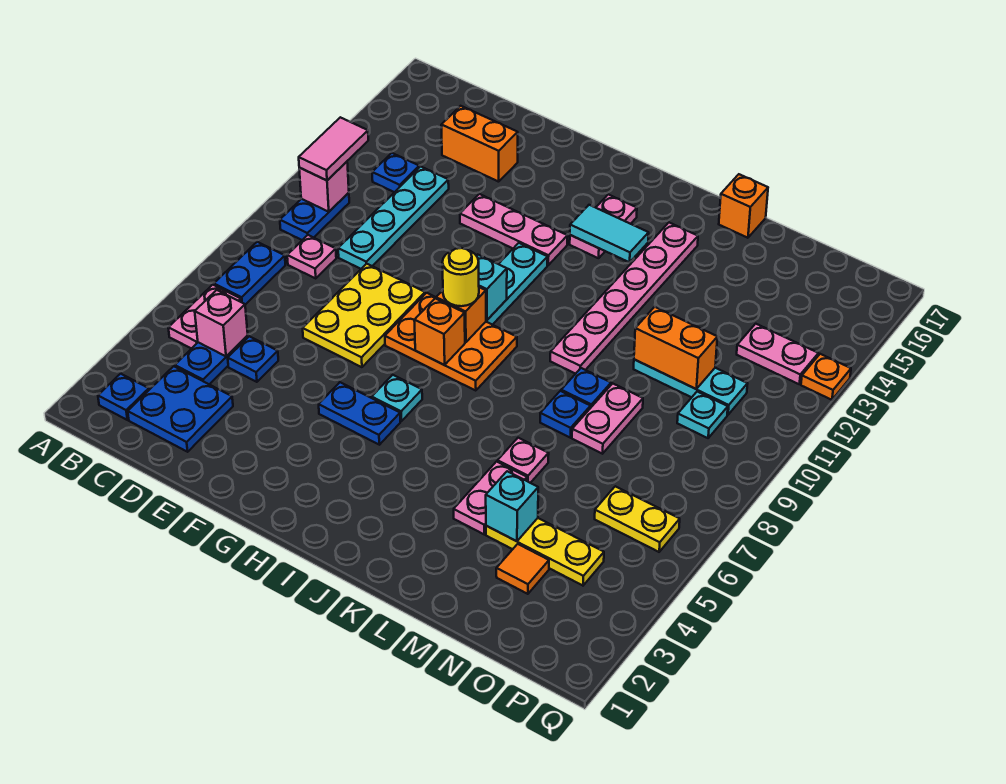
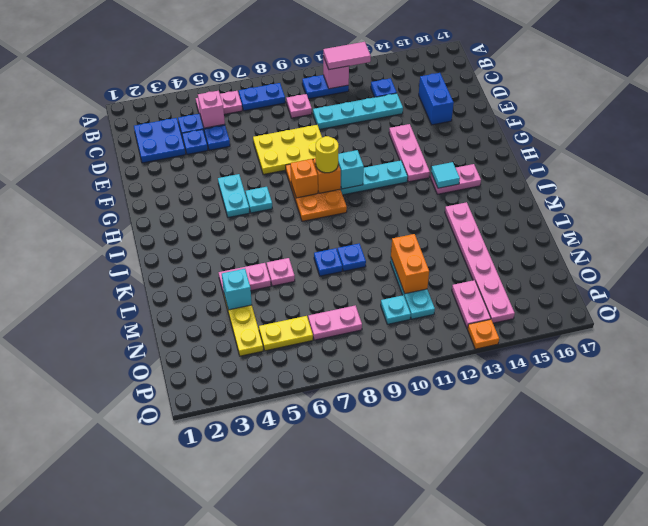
blue 1x1 plate [98,374,149,420] -> blue 1x1 plate moved to [182,129,208,154]
orange 1x2 brick [441,106,518,182] -> blue 1x2 brick [419,73,454,125]
blue 1x2 plate [319,382,400,445] -> cyan 1x2 plate [218,174,250,217]
cyan 1x2 tile [570,205,649,262] -> cyan 1x1 tile [431,162,460,188]
pink 1x6 plate [550,223,698,374] -> pink 1x6 plate turned to [445,202,515,323]
orange 1x1 brick [719,174,768,238] -> none
pink 1x2 plate [572,384,643,454] -> pink 1x2 plate moved to [308,305,362,340]
orange 1x1 tile [496,544,549,594] -> none
yellow 1x2 plate [595,486,680,552] -> yellow 1x2 plate turned to [259,316,313,351]

